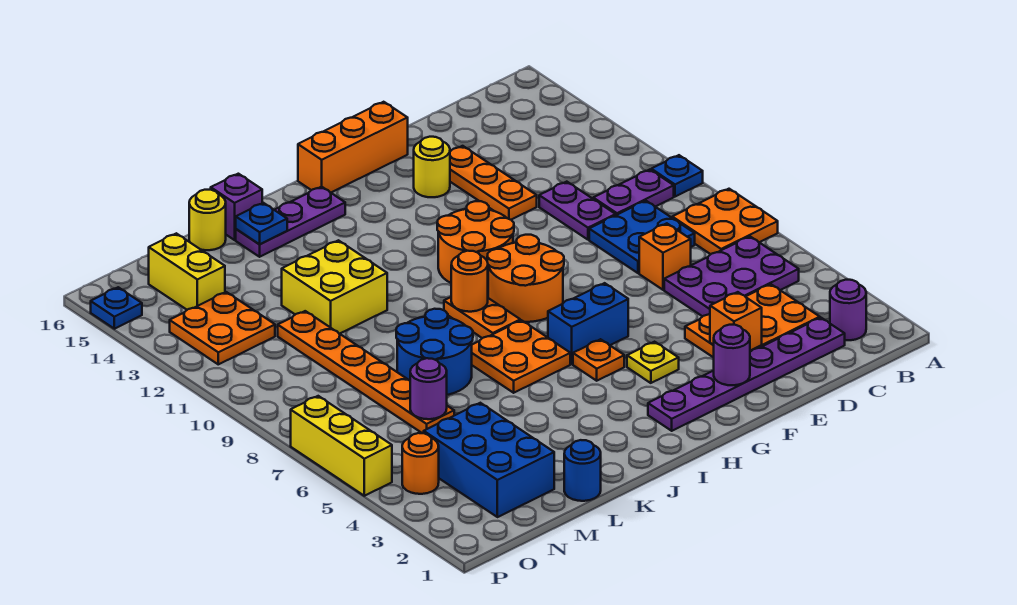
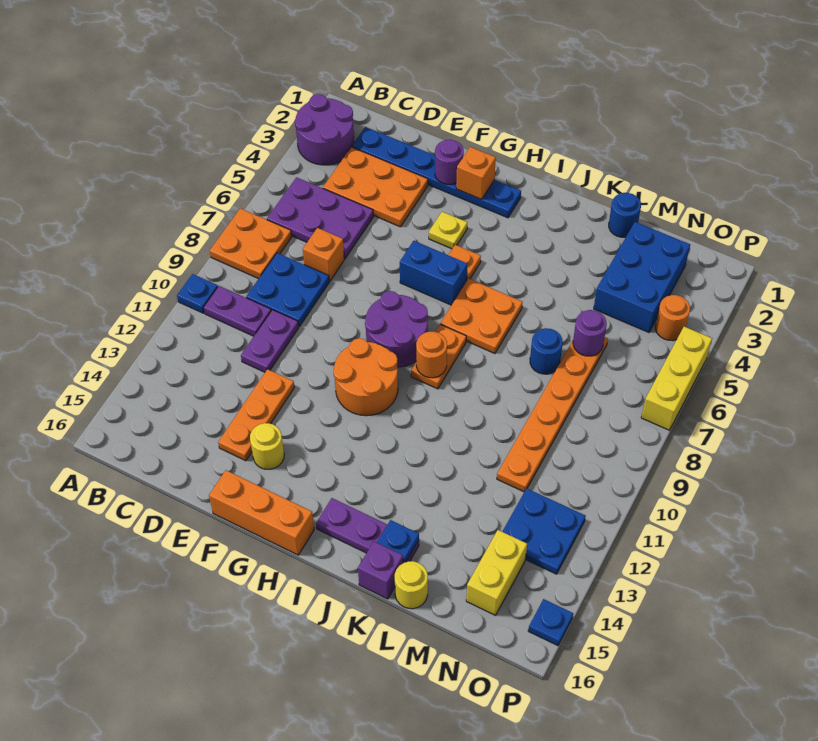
purple 1x1 round brick [830,280,866,340] -> purple 2x2 round brick [295,94,354,165]
purple 1x6 plate [648,318,845,431] -> blue 1x6 plate [352,127,521,218]
orange 1x1 brick [710,292,762,351] -> orange 1x1 brick moved to [456,147,496,199]
orange 2x2 round brick [487,235,564,322] -> purple 2x2 round brick [365,291,428,367]
blue 2x2 round brick [396,309,473,395] -> blue 1x1 round brick [530,328,563,374]
yellow 2x2 brick [282,240,387,334] -> none
orange 2x2 plate [170,292,275,364] -> blue 2x2 plate [502,488,586,574]

